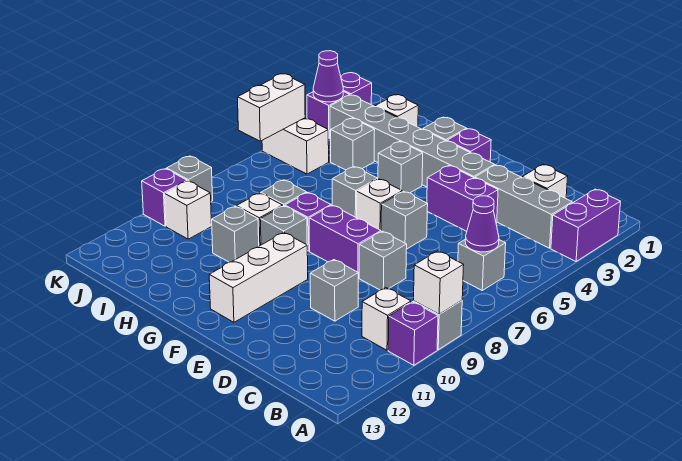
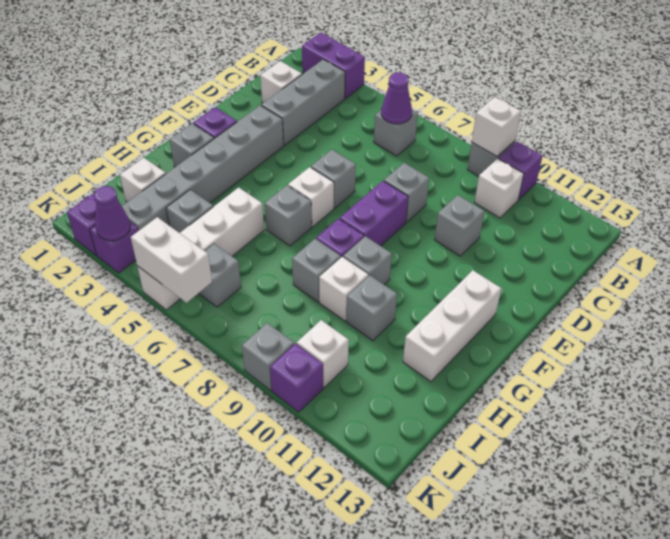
purple 1x2 brick [427,166,498,231] -> none
white 1x3 brick [209,233,308,322] -> white 1x3 brick turned to [403,270,501,381]
grey 1x1 brick [378,141,423,193] -> grey 1x1 brick moved to [199,244,241,307]
white 1x2 brick [262,118,329,174] -> white 1x4 brick [137,187,264,310]

